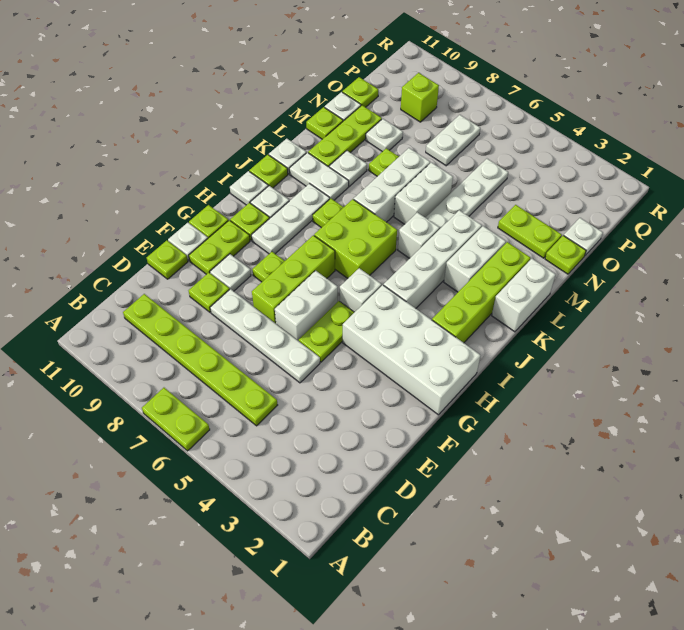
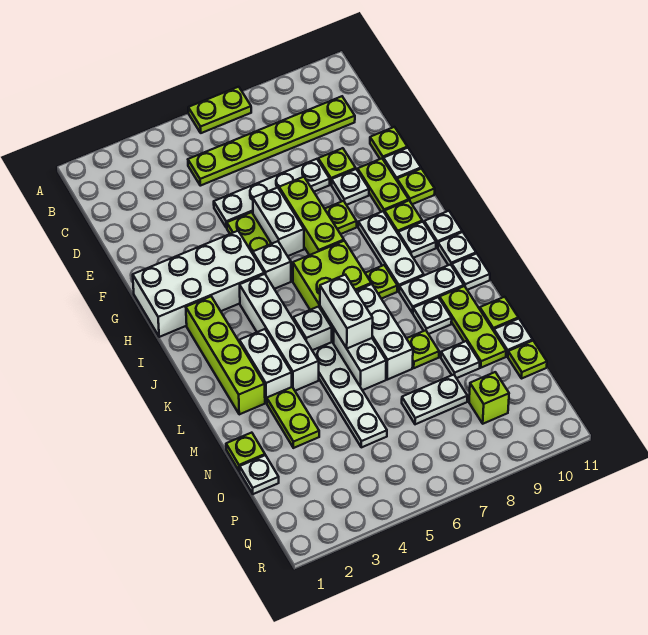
lime 1x1 plate [249,155,288,188] -> white 1x1 plate [438,232,476,266]
white 1x2 brick [492,259,556,332] -> white 1x2 brick moved to [320,275,373,348]
lime 1x2 plate [498,205,562,258] -> lime 1x2 plate turned to [267,387,319,448]
white 1x2 plate [426,115,480,166] -> white 1x2 plate turned to [402,375,467,424]

